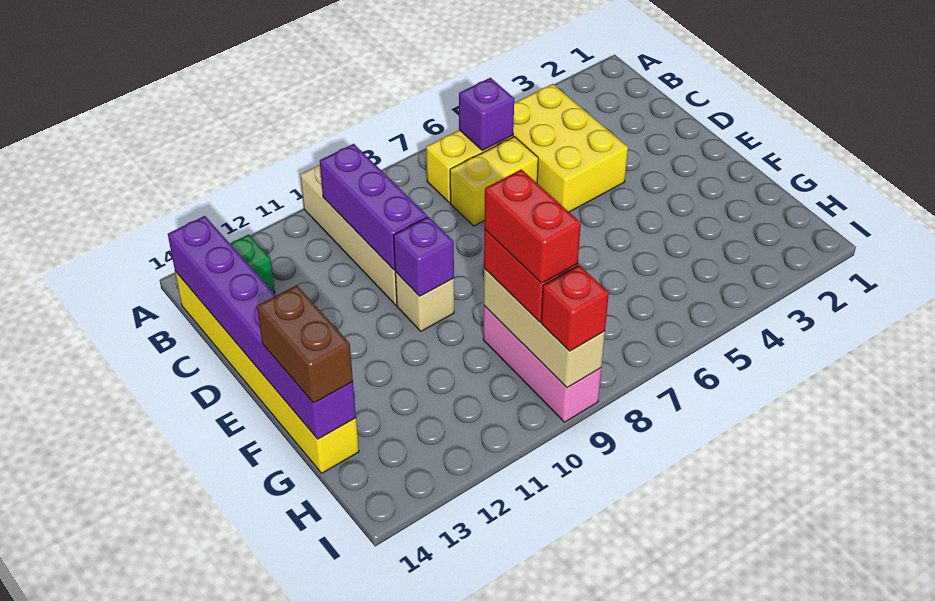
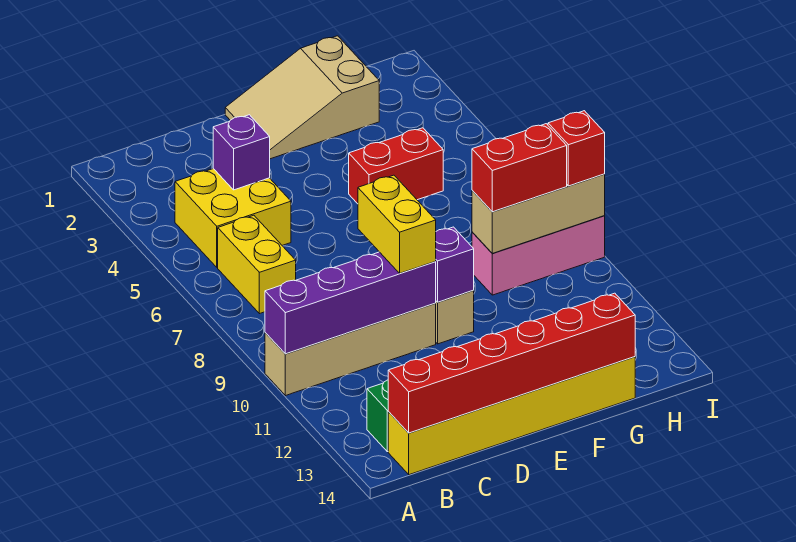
yellow 2x3 brick [513,84,628,212] -> yellow 2x2 brick [175,169,291,267]
purple 1x1 brick [459,78,514,150] -> purple 1x1 brick moved to [213,115,270,190]
purple 1x3 brick [320,144,427,270] -> purple 1x4 brick [265,252,436,354]
purple 1x6 brick [168,216,356,439] -> red 1x6 brick [388,293,635,433]
yellow 1x2 brick [450,137,538,226] -> yellow 1x2 brick moved to [358,175,436,273]
none -> tan 2x3 slope [225,36,379,159]
brown 1x2 brick [257,285,353,403] -> none
red 1x2 brick [484,169,581,283] -> red 1x2 brick moved to [349,128,443,204]

